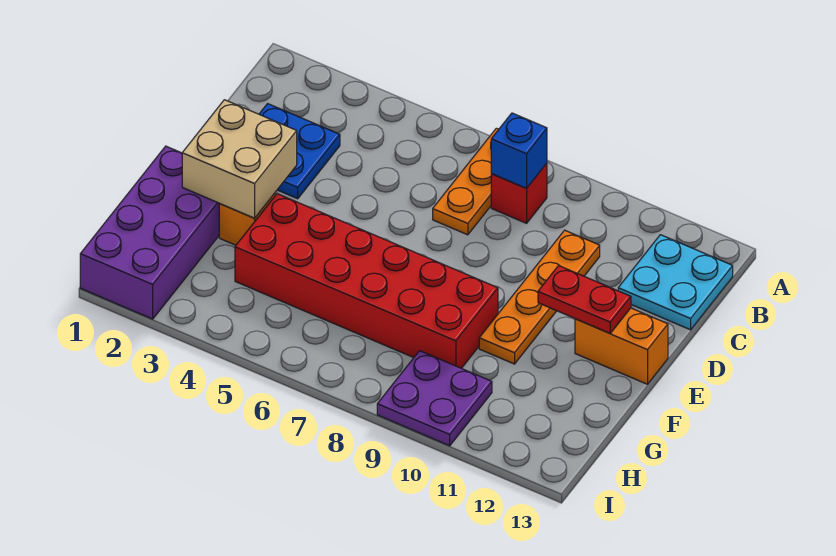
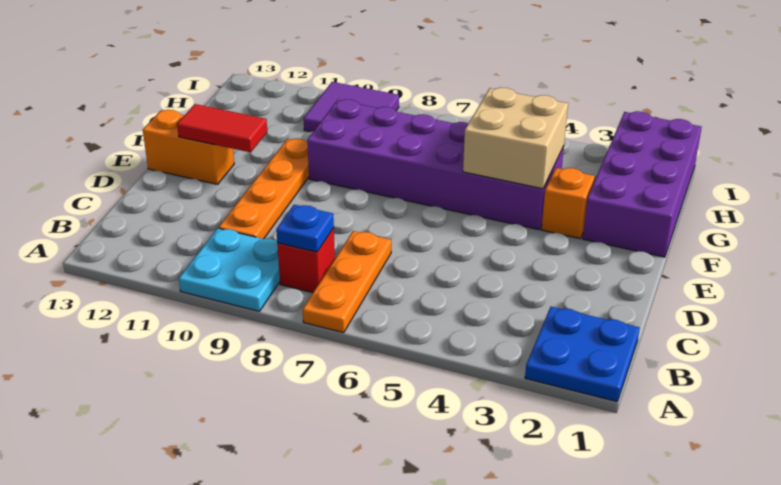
blue 1x1 brick [491,113,547,189] -> blue 1x1 plate [276,205,334,252]
cyan 2x2 plate [618,235,733,330] -> cyan 2x2 plate moved to [179,228,280,311]
blue 2x2 plate [259,104,340,199] -> blue 2x2 plate moved to [525,307,640,402]
tan 2x2 brick [182,100,297,218] -> tan 2x2 brick moved to [463,87,568,189]
red 1x2 plate [538,266,631,333] -> red 1x2 tile [177,104,267,152]
red 2x6 brick [235,194,498,368] -> purple 2x6 brick [307,99,564,230]
purple 2x2 plate [377,351,492,446] -> purple 2x2 tile [304,82,399,132]

